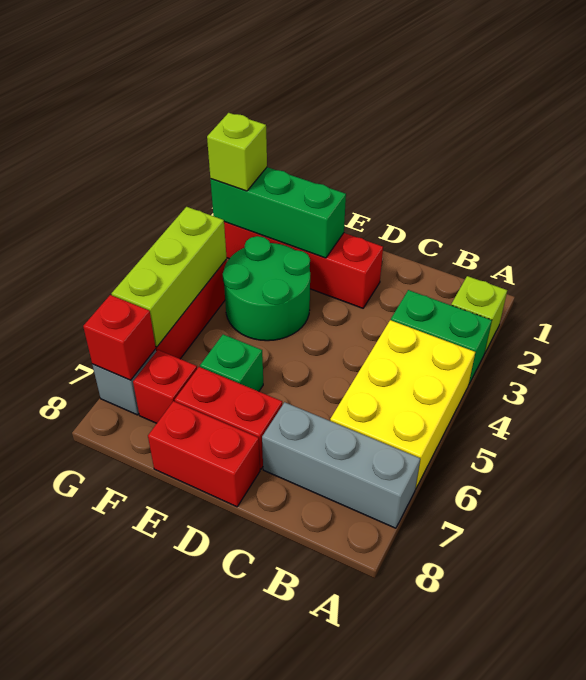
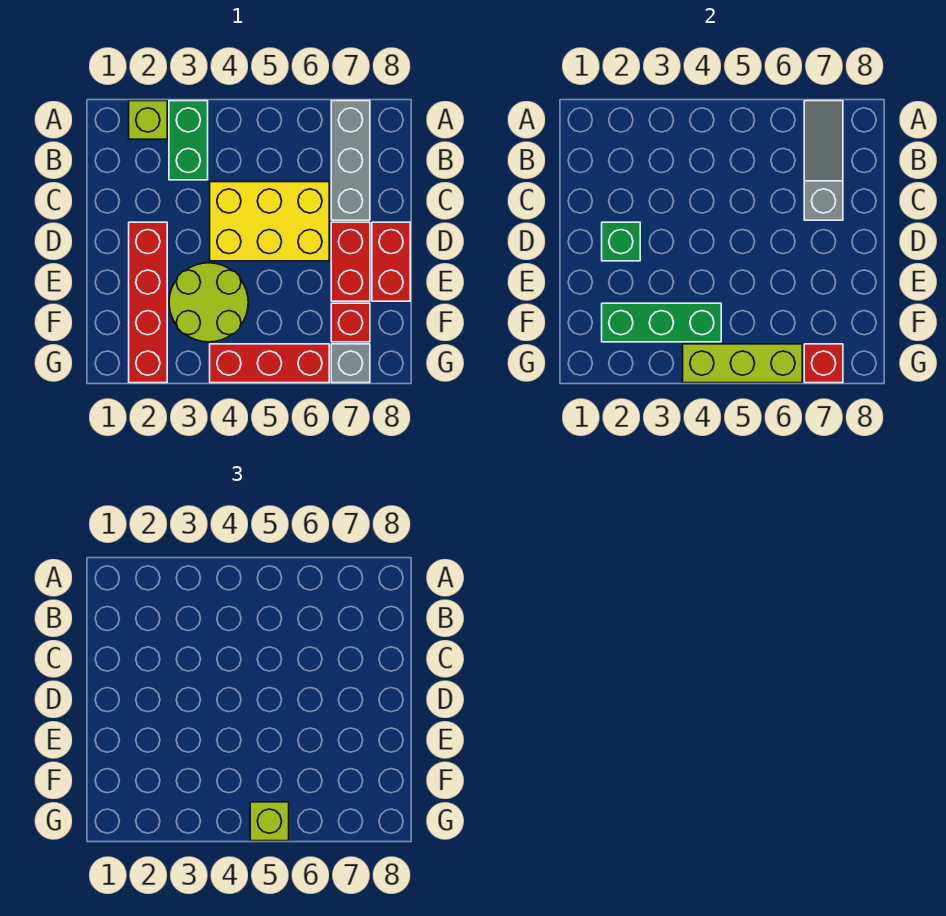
yellow 2x3 brick [330,320,475,489] -> yellow 2x3 brick moved to [210,182,329,261]
none -> grey 1x3 slope [804,101,843,220]
green 1x3 brick [210,167,346,258] -> green 1x3 brick turned to [602,303,721,342]
green 2x2 round brick [223,236,310,341] -> lime 2x2 round brick [169,263,248,342]
green 1x1 brick [200,334,263,391] -> green 1x1 brick moved to [602,222,640,261]
lime 1x1 brick [207,113,267,191] -> lime 1x1 brick moved to [250,802,289,841]

